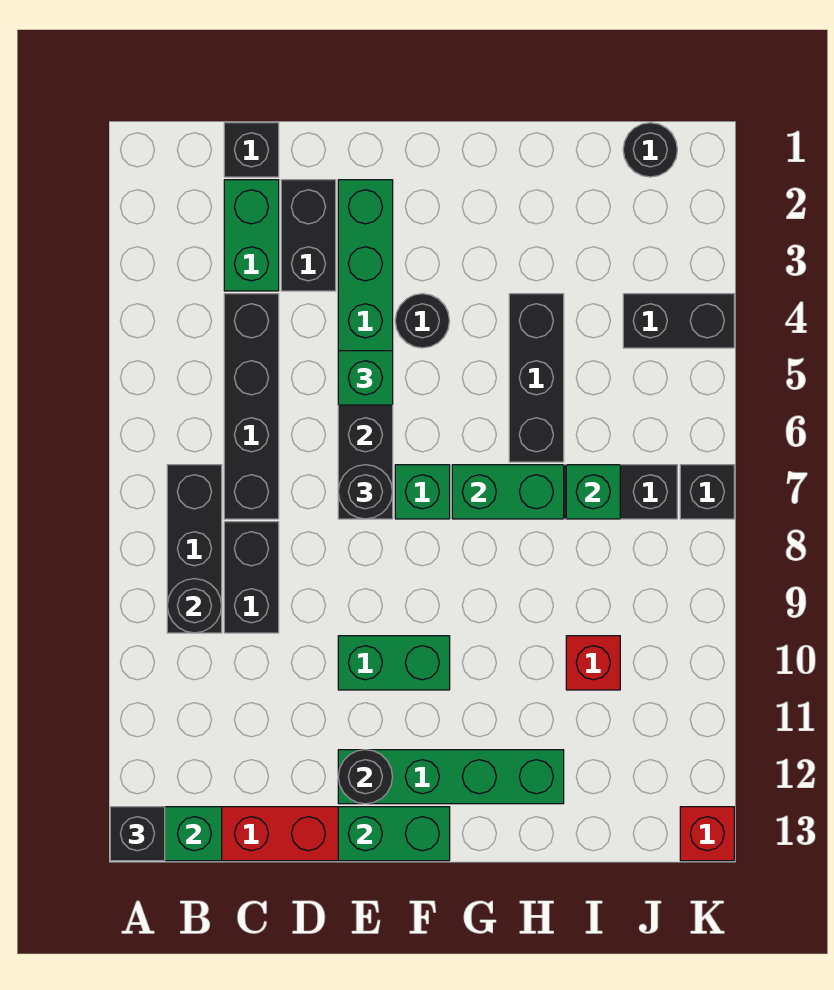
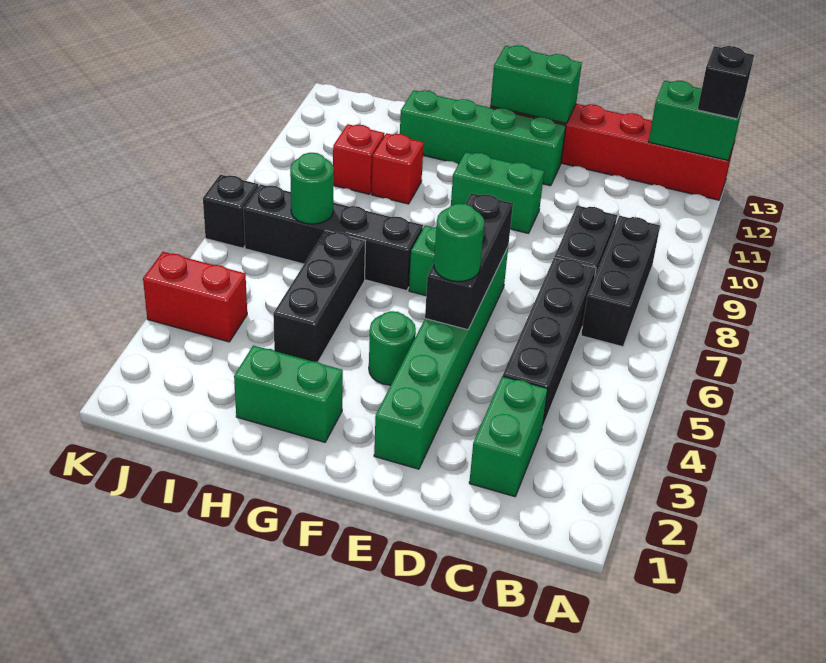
black 1x1 round brick [167,579,222,633] -> none
black 1x1 brick [224,123,279,177] -> none
black 1x2 brick [281,180,336,291] -> none
green 1x1 brick [338,351,393,405] -> green 1x1 round brick [434,203,484,282]
black 1x1 round brick [338,465,393,519] -> none
black 1x1 round brick [338,750,393,804] -> none
black 1x1 round brick [395,294,449,348] -> green 1x1 round brick [369,311,416,385]
green 1x2 brick [452,465,564,519] -> green 1x2 brick moved to [234,345,343,442]
green 1x1 brick [566,465,620,519] -> green 1x1 round brick [290,153,334,224]
black 1x1 round brick [623,123,677,177] -> none
black 1x2 brick [623,294,734,348] -> red 1x2 brick [143,252,247,342]
red 1x1 brick [680,807,734,861] -> red 1x1 brick moved to [372,133,424,204]

